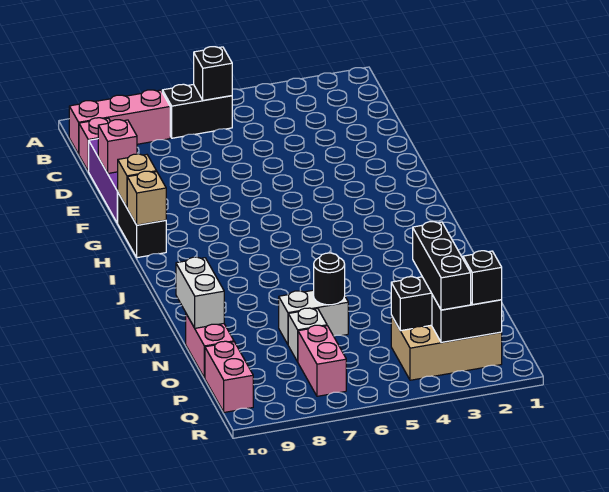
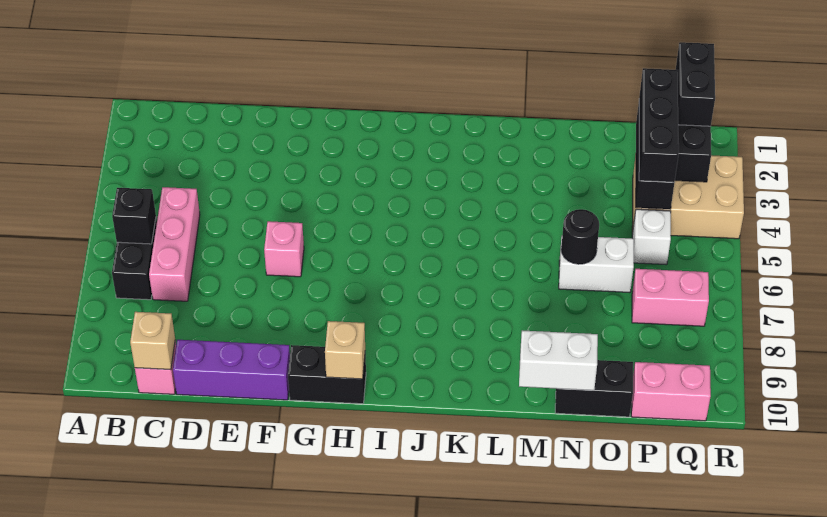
pink 1x3 brick [69,90,170,154] -> pink 1x3 brick moved to [149,187,200,301]
pink 1x1 brick [98,120,137,173] -> pink 1x1 brick moved to [264,221,304,277]
tan 1x1 brick [118,154,157,207] -> tan 1x1 brick moved to [130,312,175,370]
white 1x2 brick [279,290,348,344] -> white 1x2 brick turned to [559,237,634,293]
pink 1x2 brick [186,314,234,378] -> black 1x2 brick [555,360,633,417]
black 1x3 brick [413,222,471,310] -> black 1x3 brick turned to [639,68,679,182]
white 1x1 brick [288,308,327,362] -> white 1x1 brick moved to [632,209,671,265]
tan 2x3 brick [391,315,502,380] -> tan 2x3 brick turned to [632,155,744,239]
black 1x1 brick [463,251,502,305] -> black 1x2 brick [676,42,715,126]

